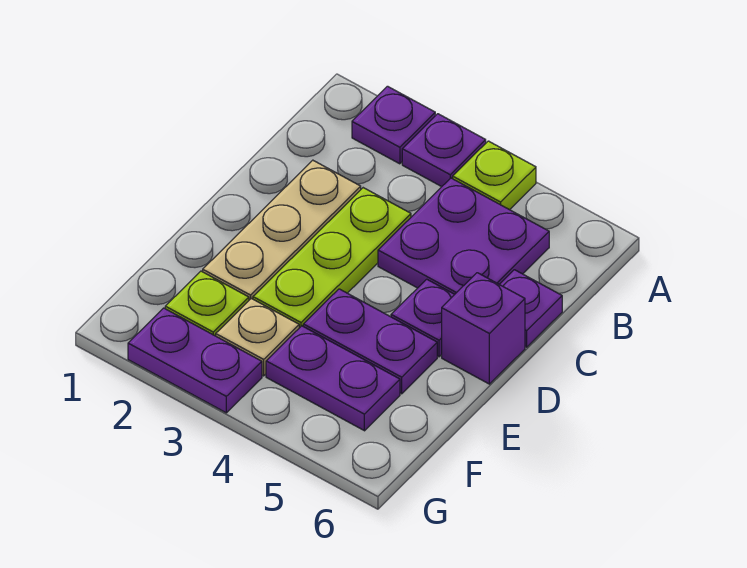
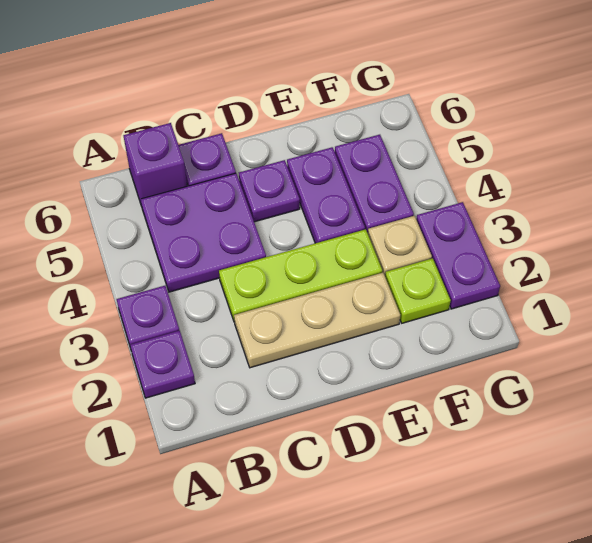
lime 1x1 plate [453,141,536,210] -> none
purple 1x1 brick [442,273,525,384] -> purple 1x1 brick moved to [123,123,187,206]

